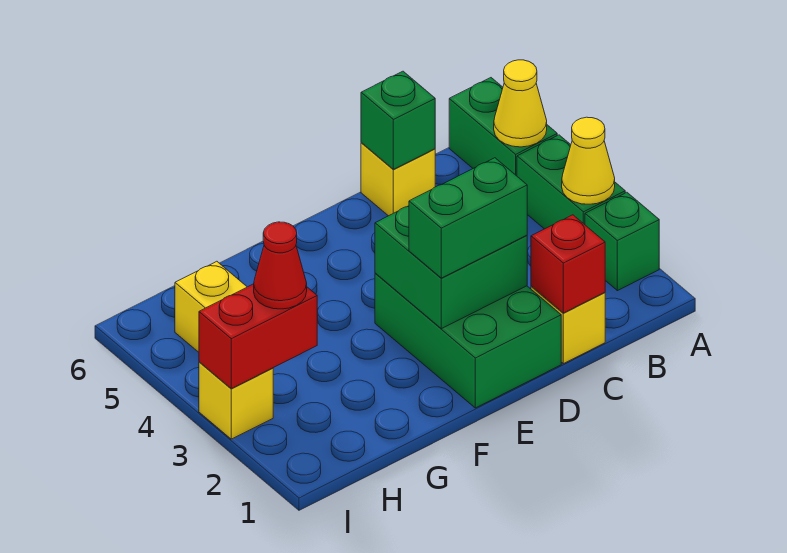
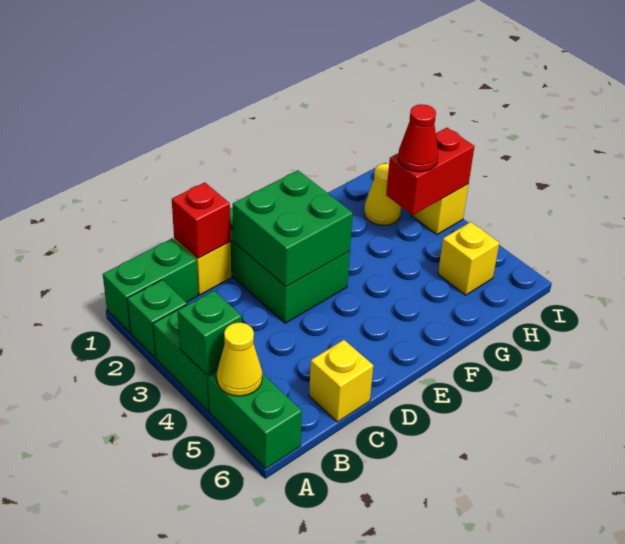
yellow 1x1 cone [562,117,615,204] -> yellow 1x1 cone moved to [364,164,401,225]
green 1x1 brick [361,71,435,169] -> green 1x1 brick moved to [177,291,242,375]
green 1x2 brick [409,158,527,278] -> green 1x2 brick moved to [103,238,198,333]

